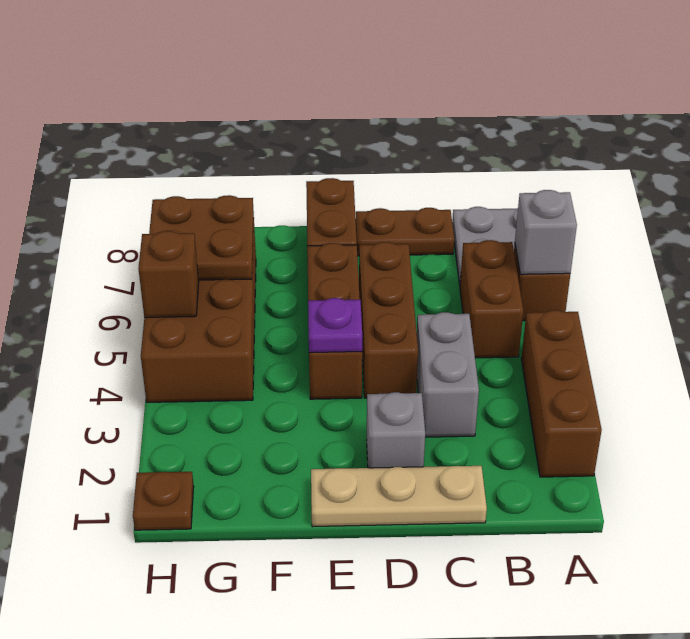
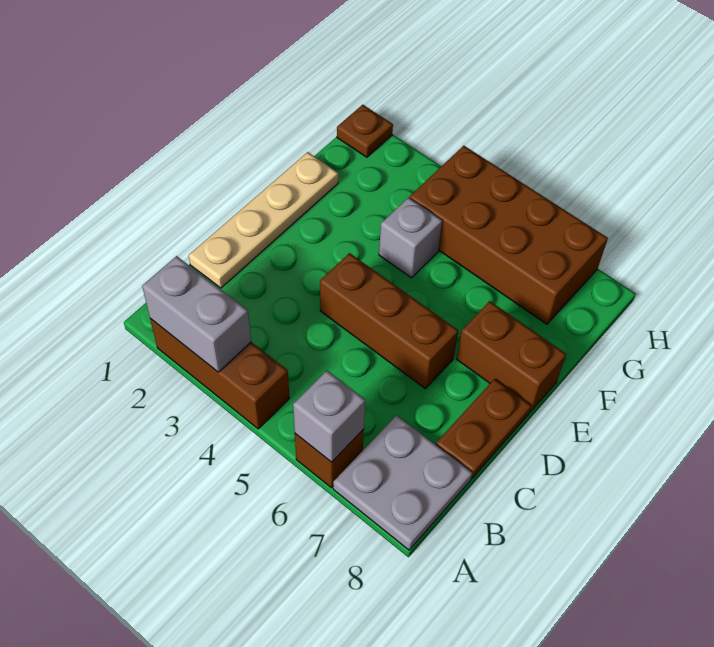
brown 1x2 brick [460,240,523,358] -> none
tan 1x3 plate [311,466,487,527] -> tan 1x4 plate [189,152,338,288]
grey 1x2 brick [417,312,479,437] -> grey 1x2 brick moved to [142,256,251,372]
grey 1x1 brick [367,392,425,468] -> grey 1x1 brick moved to [379,198,442,278]
brown 1x3 brick [307,243,362,399] -> none
purple 1x1 plate [308,298,362,353] -> none
brown 2x2 plate [149,195,254,280] -> none
brown 1x1 brick [138,231,199,317] -> none

